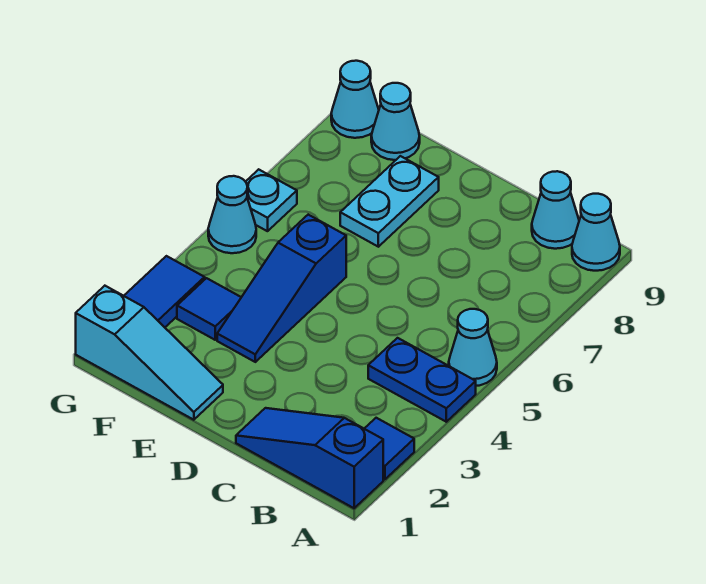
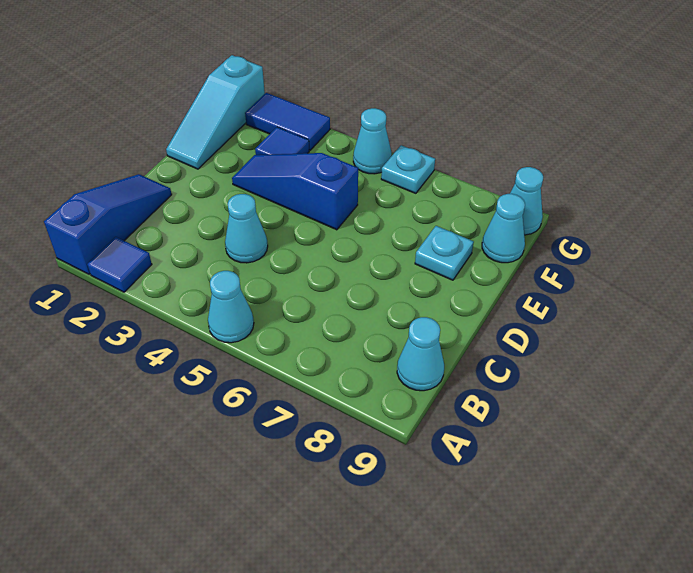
blue 1x2 plate [368,338,476,422] -> none
cyan 1x1 cone [572,194,620,271] -> cyan 1x1 cone moved to [225,194,268,263]
cyan 1x2 plate [340,156,439,247] -> cyan 1x1 plate [415,226,474,280]

